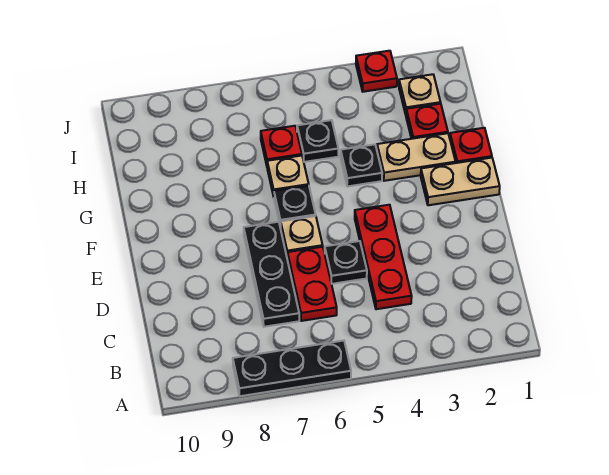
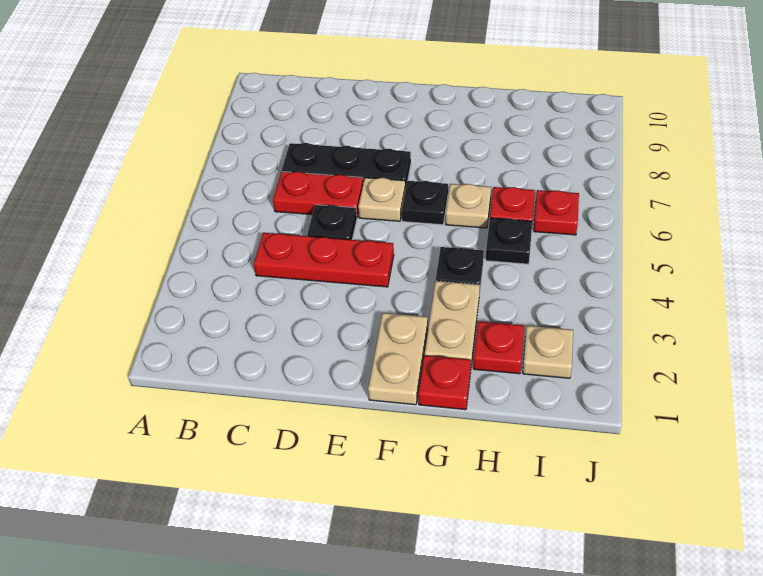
black 1x3 plate [233,341,351,396] -> none
red 1x1 plate [356,51,397,92] -> red 1x1 plate moved to [534,190,579,235]

